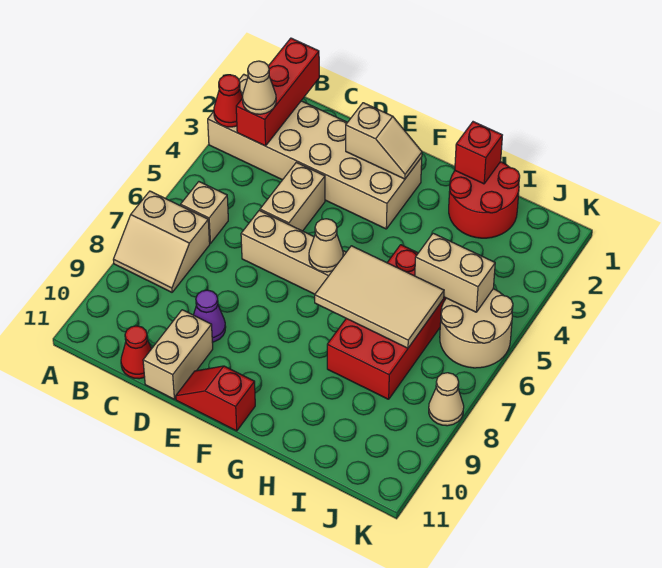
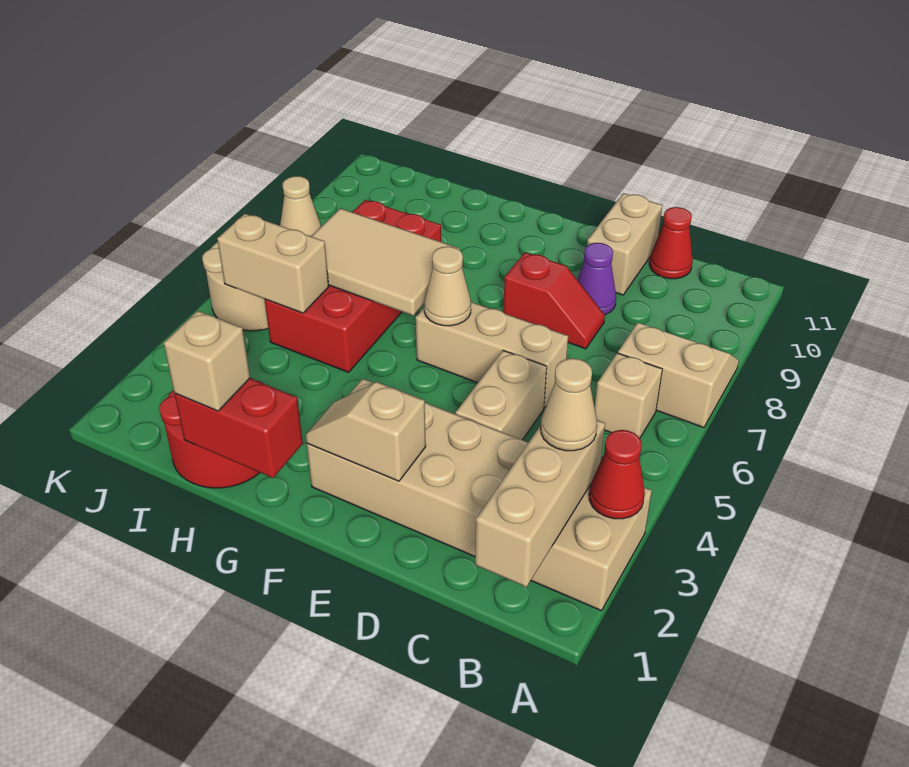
red 1x3 brick [236,38,319,146] -> tan 1x3 brick [475,420,605,587]
red 1x2 slope [176,366,255,431] -> red 1x2 slope moved to [503,252,605,349]
red 1x1 brick [455,122,502,184] -> red 1x2 brick [175,379,303,478]
none -> tan 1x1 brick [164,311,250,411]

